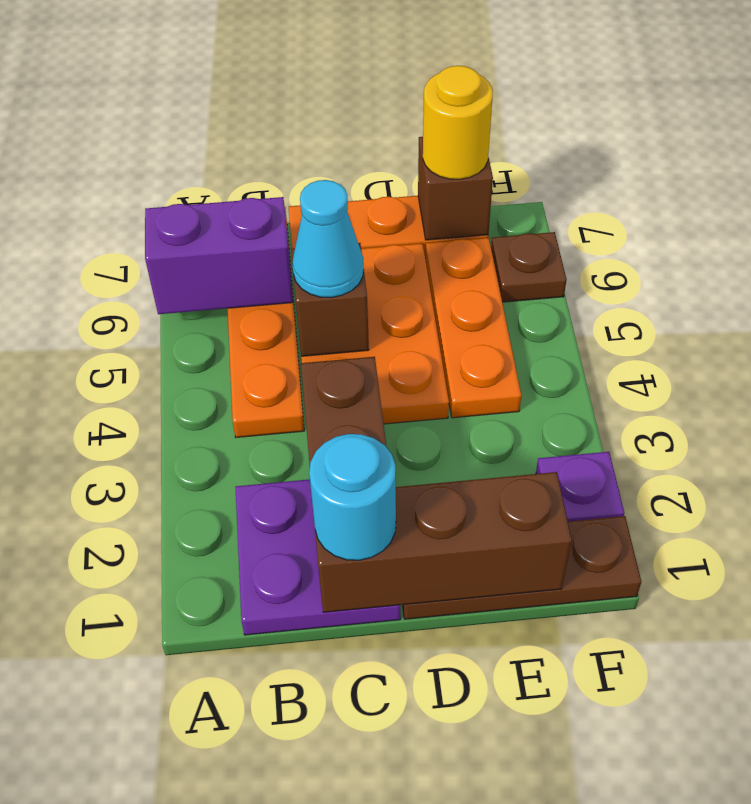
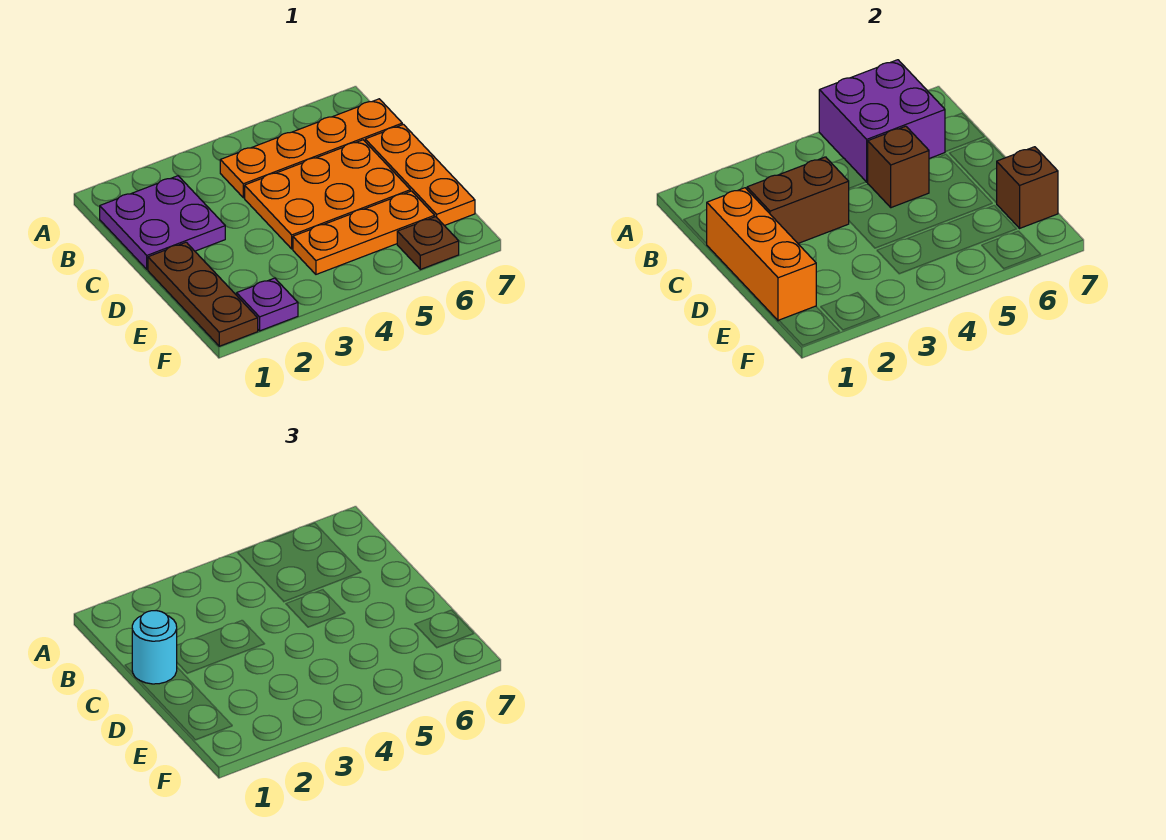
purple 1x2 brick [145,197,293,314] -> purple 2x2 brick [819,60,945,182]
brown 1x3 brick [315,472,572,612] -> orange 1x3 brick [707,188,816,321]
cyan 1x1 cone [292,180,364,298] -> none
yellow 1x1 round brick [423,66,493,179] -> none

